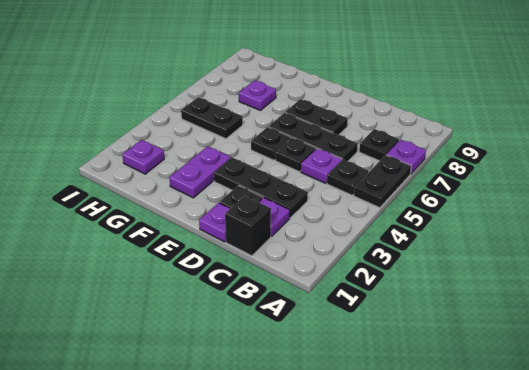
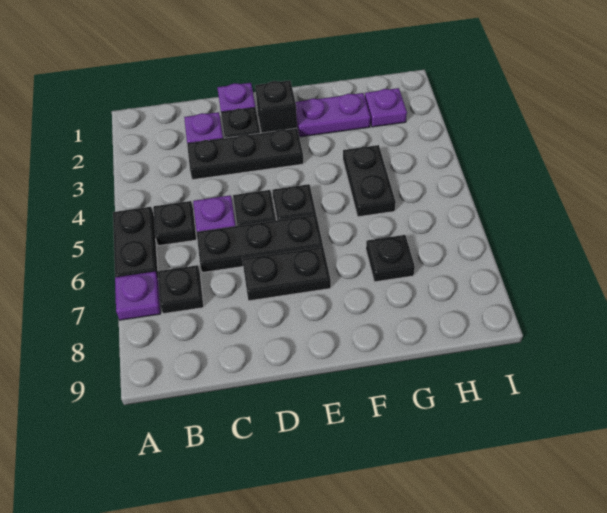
black 1x1 brick [225,196,271,256] -> black 1x1 brick moved to [255,80,297,133]
purple 1x2 plate [169,146,231,198] -> purple 1x2 plate turned to [296,93,371,137]
black 1x2 plate [181,97,243,139] -> black 1x2 plate turned to [343,145,396,217]
purple 1x1 plate [239,81,276,110] -> black 1x1 plate [366,235,415,282]

